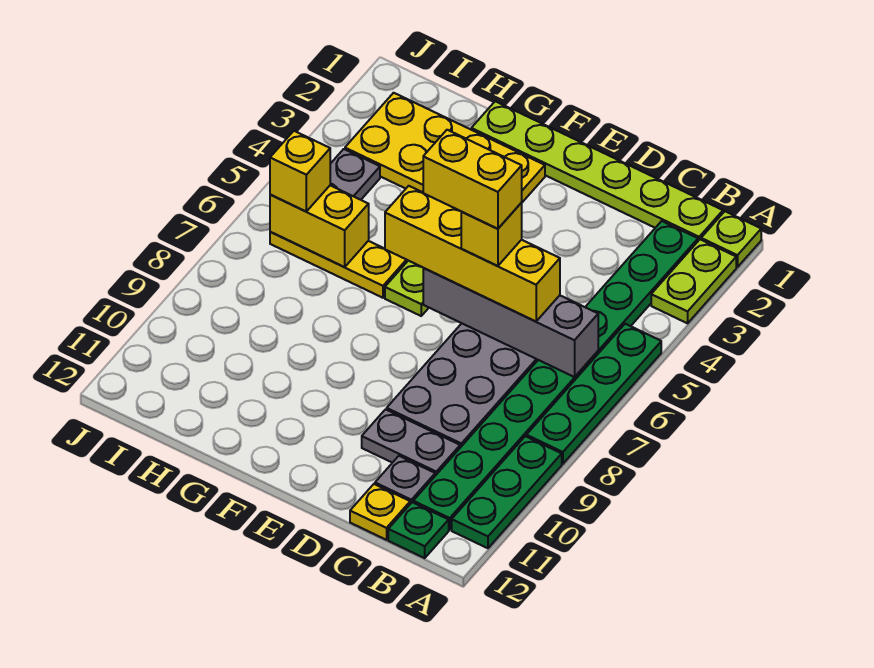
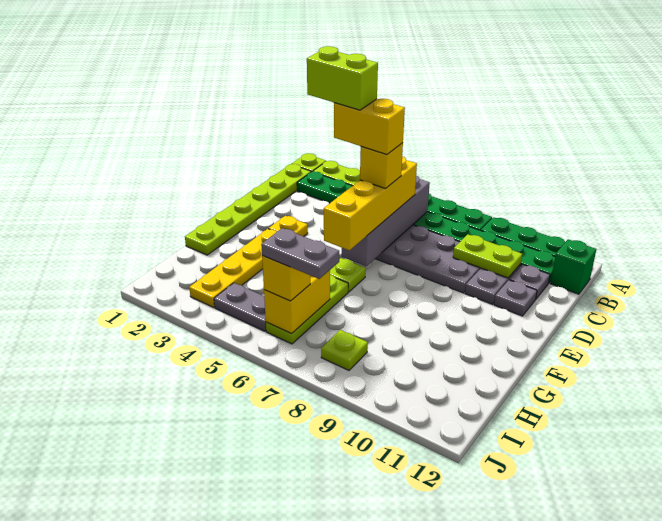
green 1x1 plate [388,502,449,558] -> green 1x1 brick [550,239,596,294]
none -> lime 1x2 plate [453,234,522,278]
yellow 1x1 plate [350,484,410,540] -> yellow 1x1 plate moved to [269,216,308,236]
none -> lime 1x2 brick [307,46,378,110]
yellow 1x2 brick [423,130,522,229] -> yellow 1x2 brick turned to [334,99,405,155]
none -> grey 1x1 plate [494,280,537,316]
yellow 2x4 plate [345,93,545,203] -> yellow 1x4 plate [189,229,277,307]
yellow 1x3 plate [270,232,407,298] -> lime 1x3 plate [266,275,348,344]
none -> grey 1x2 plate [261,228,339,279]
none -> lime 1x1 plate [321,330,368,370]

